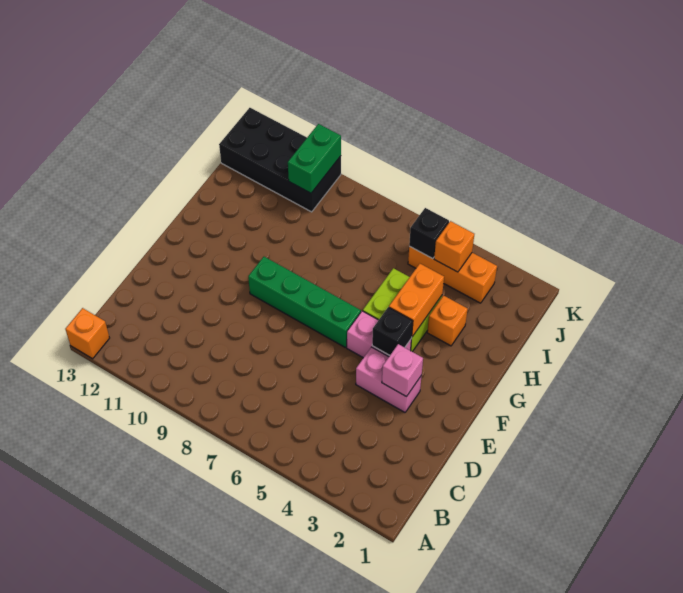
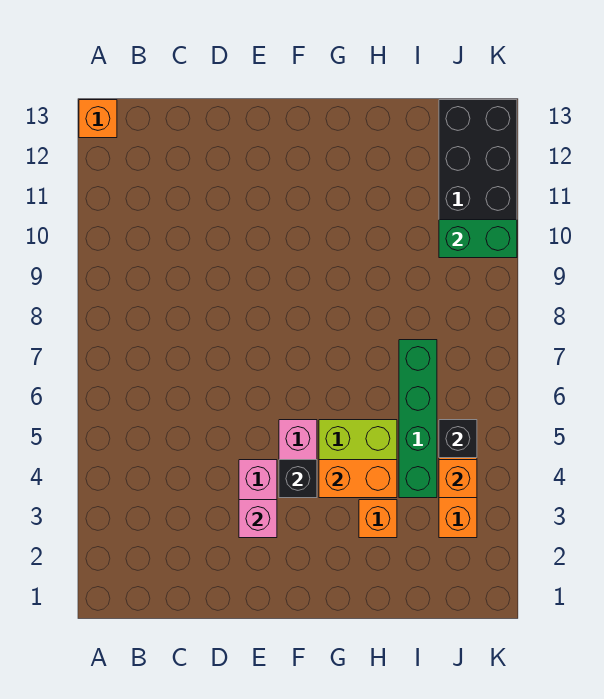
green 1x4 brick [248,257,361,348] -> green 1x4 brick moved to [399,340,437,498]

